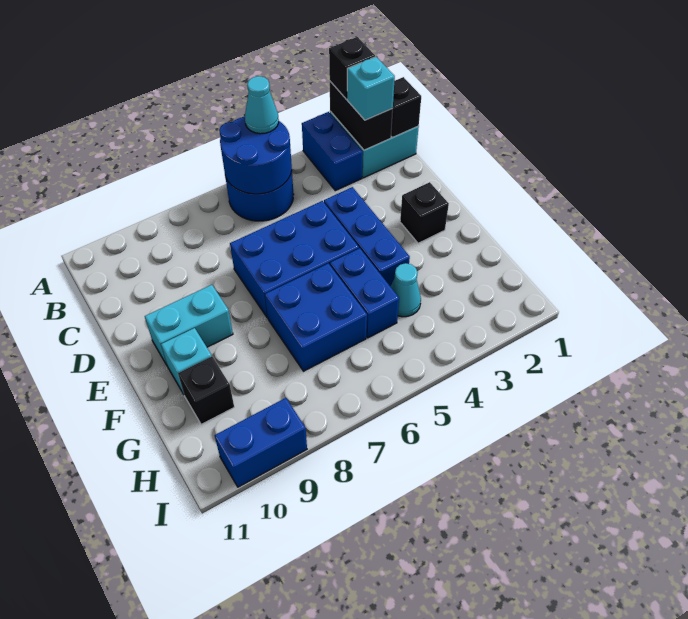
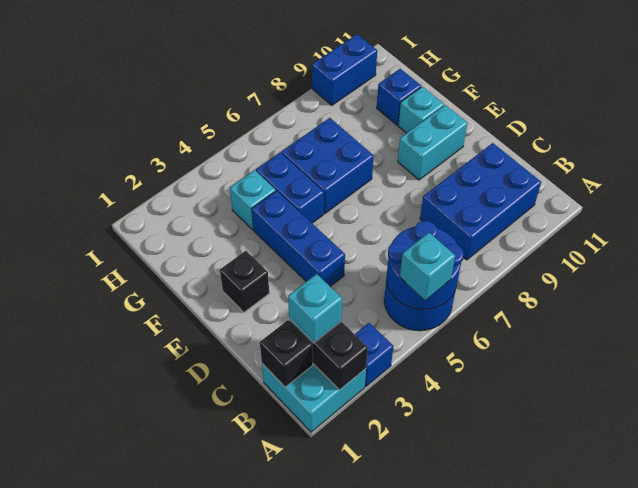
black 1x1 brick [329,37,375,99] -> none
blue 1x2 brick [302,112,363,191] -> blue 1x1 brick [355,323,393,386]
cyan 1x1 cone [245,76,279,134] -> cyan 1x1 brick [400,233,455,300]
blue 2x3 brick [230,201,359,318] -> blue 2x3 brick moved to [420,143,541,260]
cyan 1x1 cone [391,263,421,317] -> cyan 1x1 brick [230,170,276,230]
black 1x1 brick [178,357,234,424] -> blue 1x1 brick [377,69,421,125]

